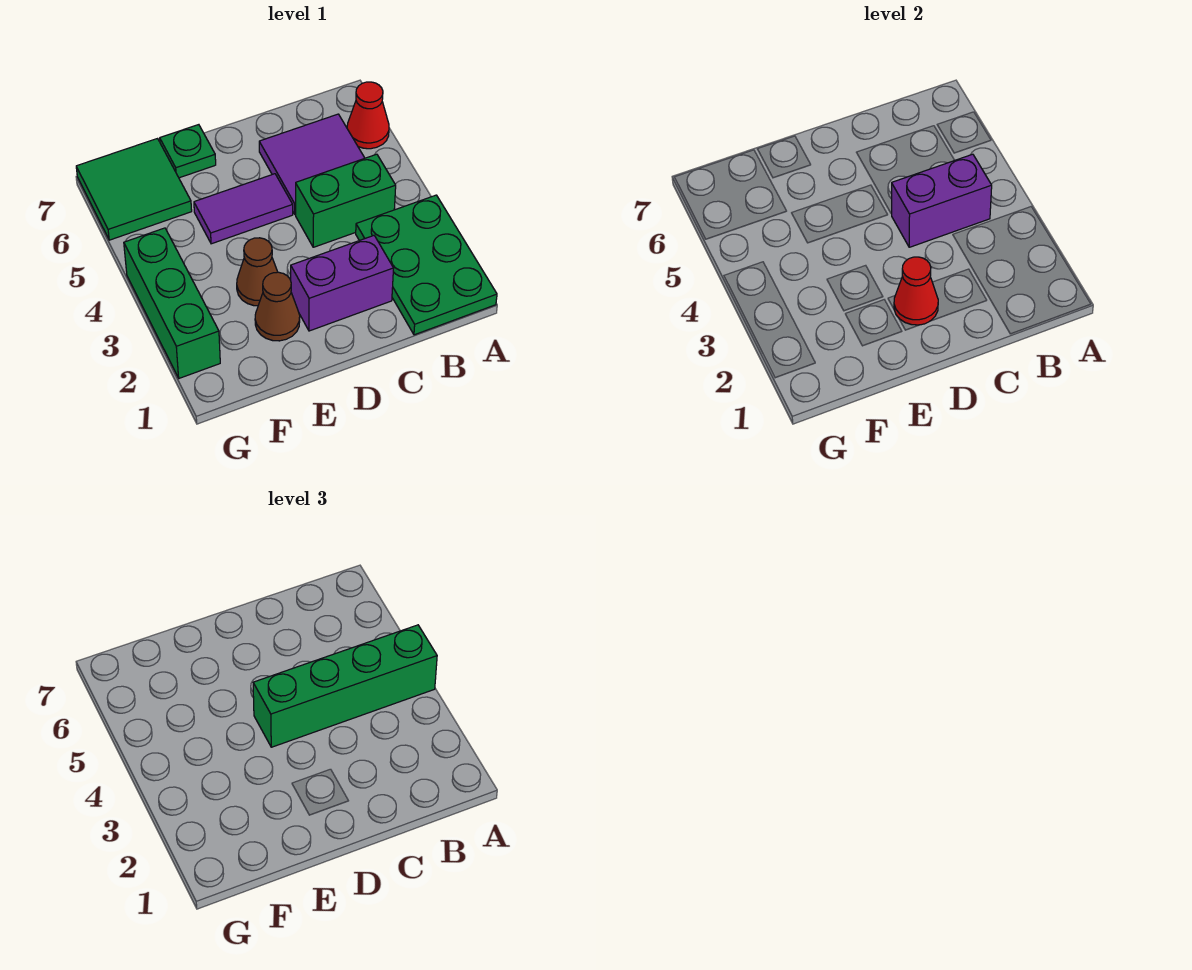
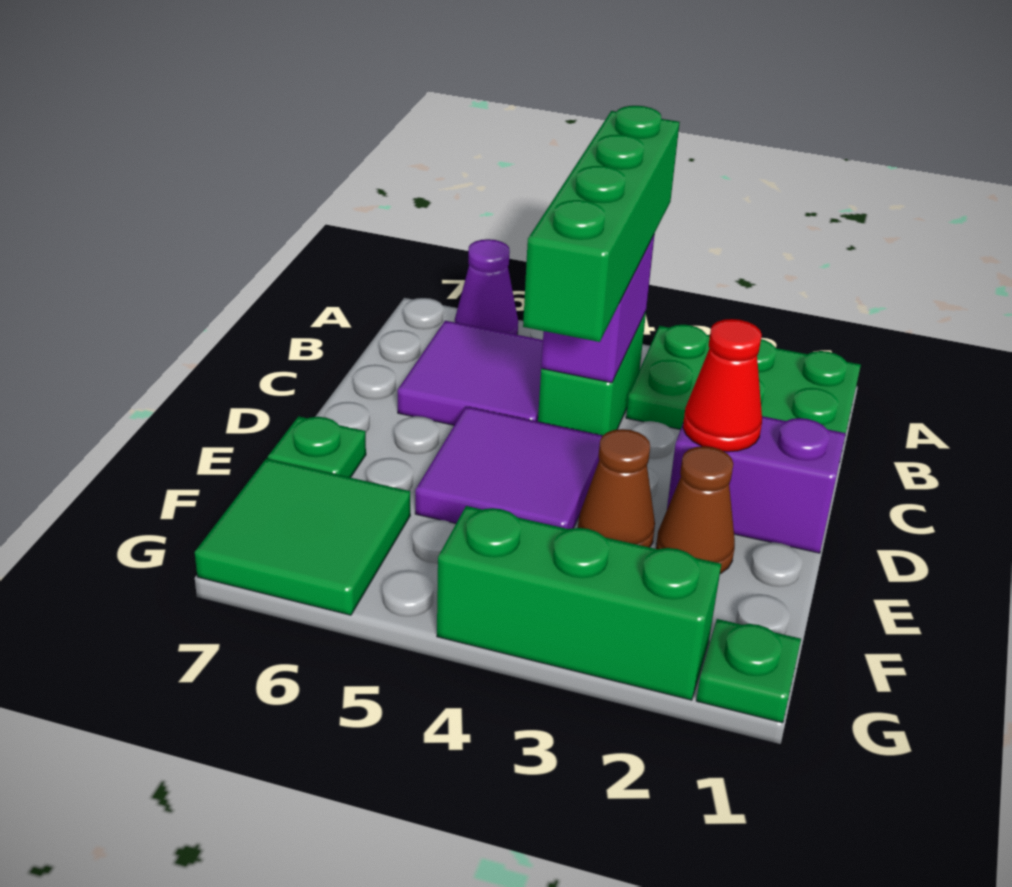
red 1x1 cone [347,82,389,149] -> purple 1x1 cone [455,239,518,335]
purple 1x2 brick [291,236,394,331] -> purple 1x2 brick turned to [667,416,846,553]
purple 1x2 tile [194,174,293,244] -> purple 2x2 tile [415,407,603,529]
none -> green 1x1 plate [696,619,801,723]

